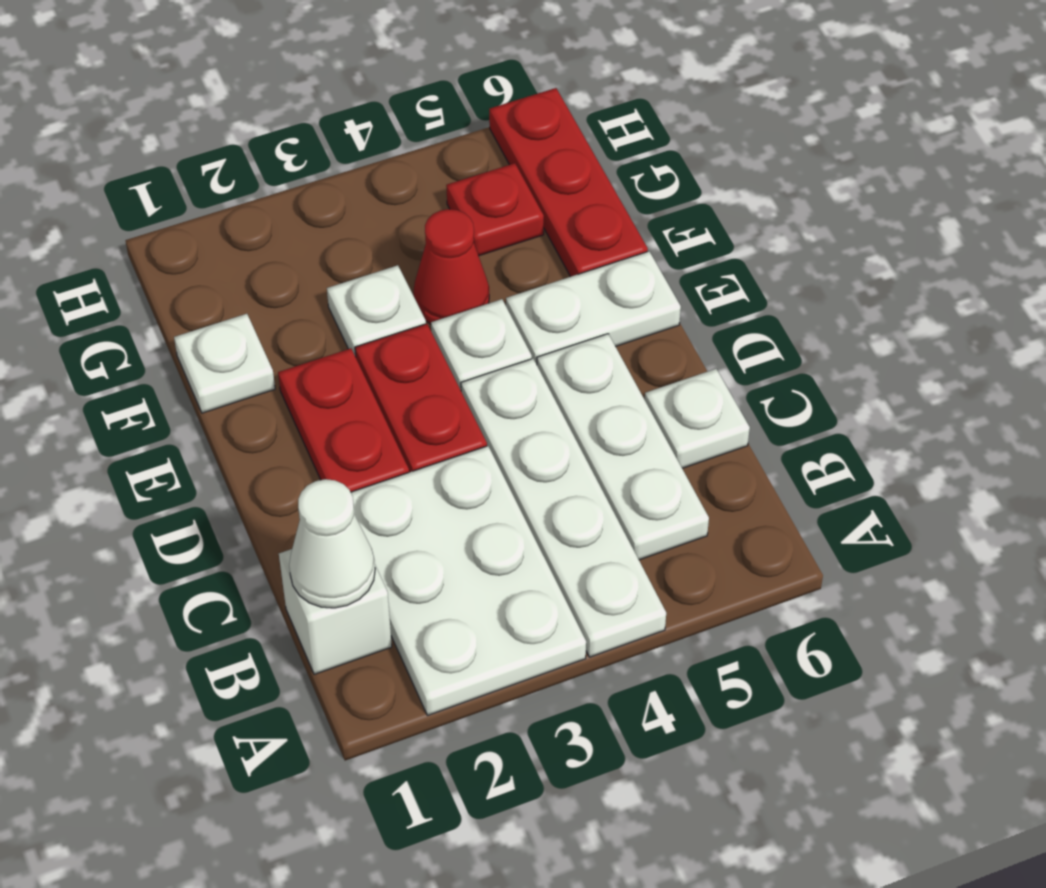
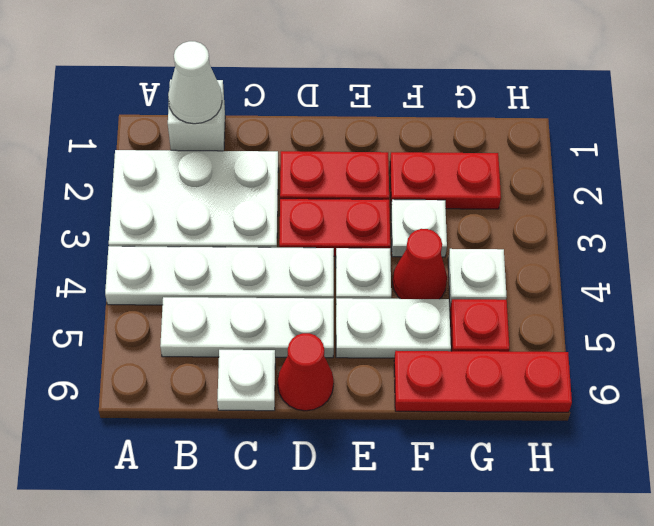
none -> red 1x1 cone [278,333,334,411]
white 1x2 plate [506,251,681,364] -> white 1x2 plate turned to [336,298,451,358]
white 1x1 plate [174,314,275,413] -> white 1x1 plate moved to [448,249,507,307]
none -> red 1x2 plate [390,152,501,209]

